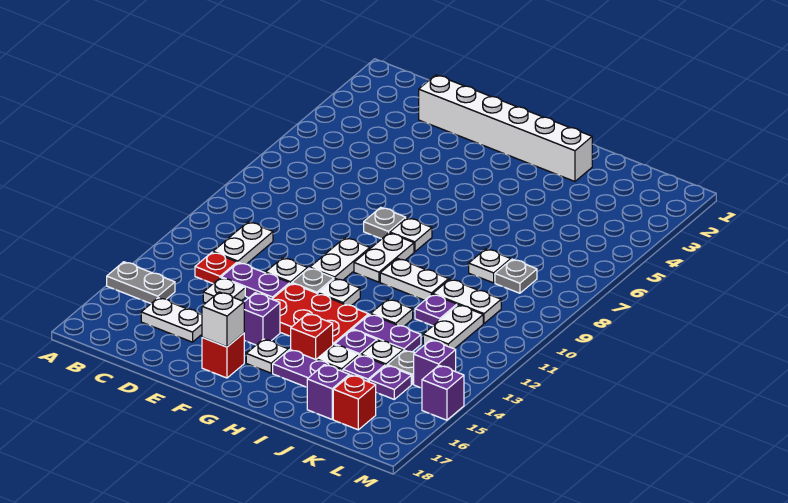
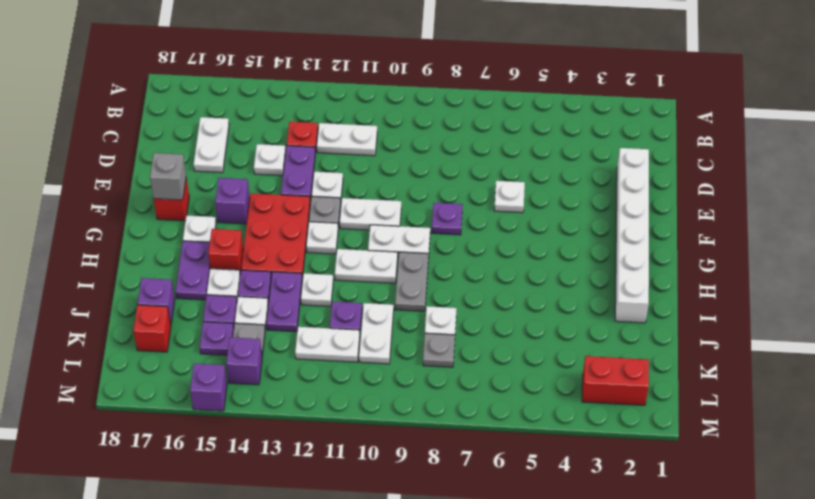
grey 1x2 plate [107,262,175,303] -> grey 1x2 plate moved to [395,252,429,311]
grey 1x1 plate [364,207,406,239] -> purple 1x1 plate [432,203,463,235]
white 1x1 brick [202,292,244,347] -> grey 1x1 brick [150,153,186,200]
white 1x1 plate [390,218,432,252] -> white 1x1 plate moved to [494,181,525,213]
white 1x2 plate [380,258,449,300] -> white 1x2 plate turned to [335,249,398,283]
none -> red 1x2 brick [582,356,649,405]

